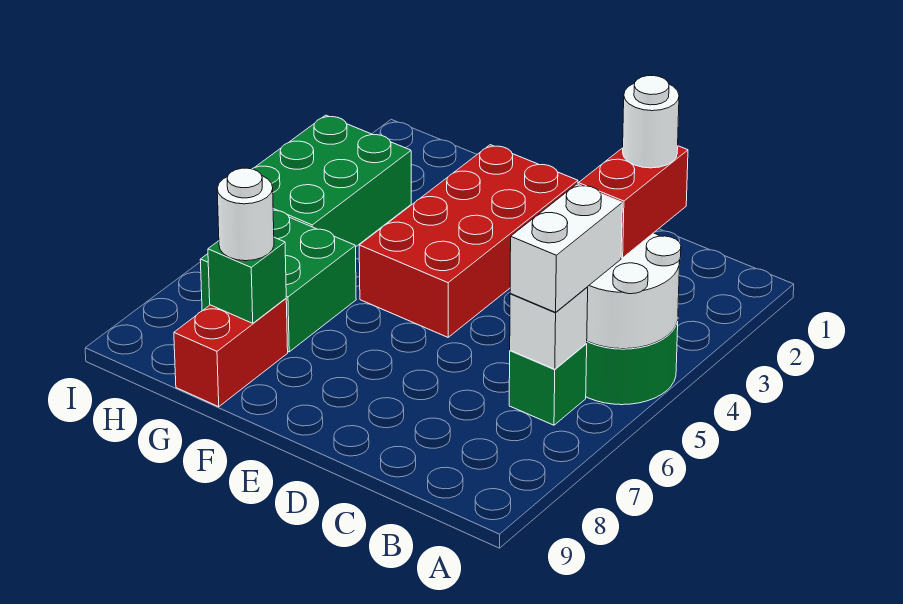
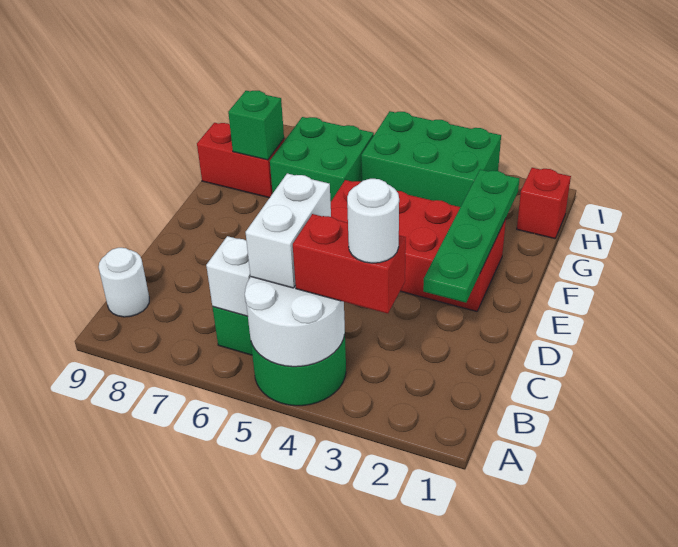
white 1x2 brick [510,184,622,312] -> white 1x2 brick turned to [246,173,331,288]
none -> green 1x4 plate [423,170,519,303]
white 1x1 round brick [217,168,274,261] -> white 1x1 round brick moved to [99,248,149,317]
none -> red 1x1 brick [517,168,571,239]

